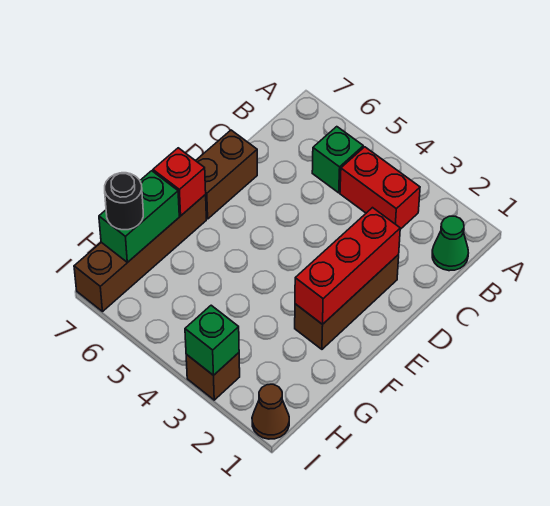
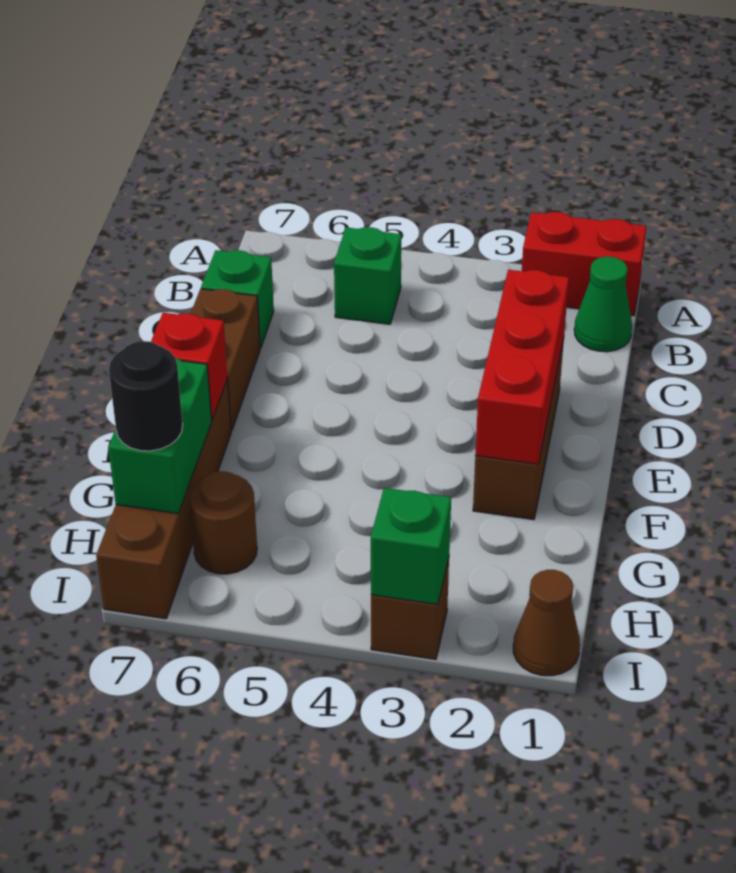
red 1x2 brick [340,147,420,229] -> red 1x2 brick moved to [522,212,646,316]
none -> green 1x1 brick [201,250,274,348]
none -> brown 1x1 round brick [189,471,257,574]

